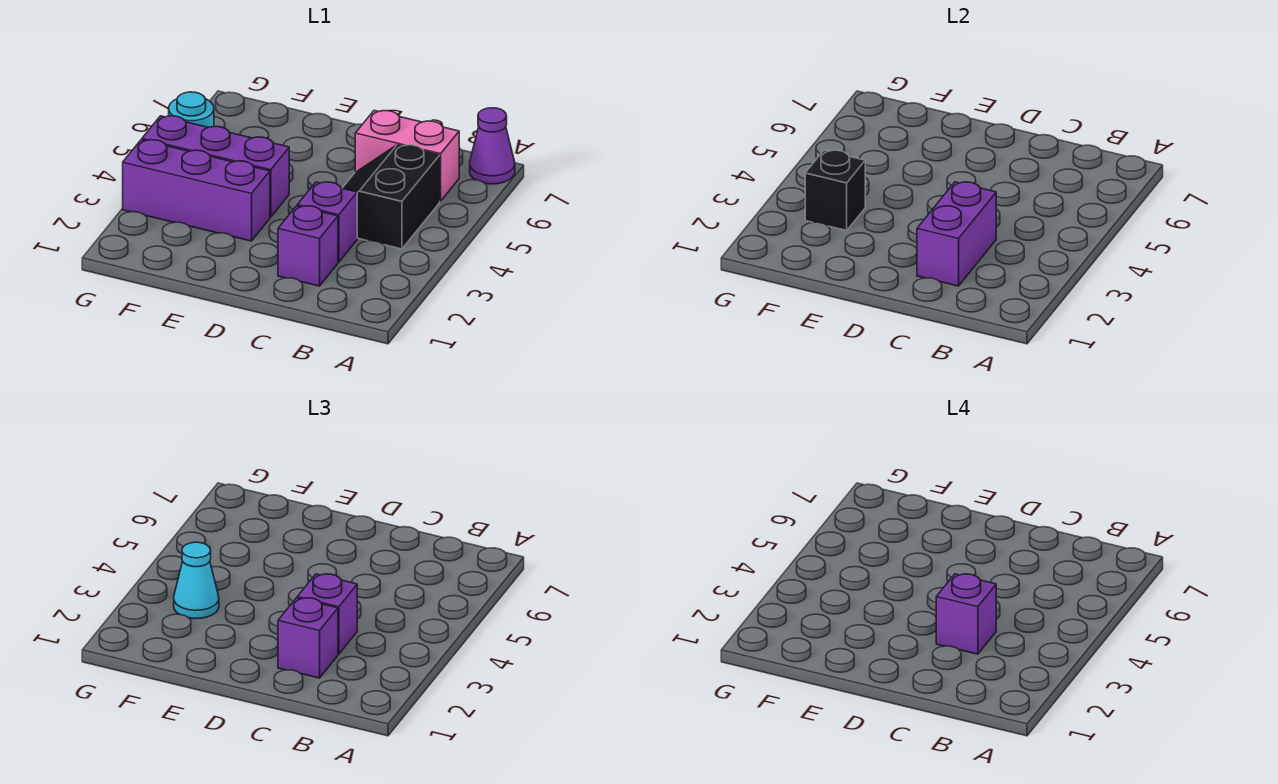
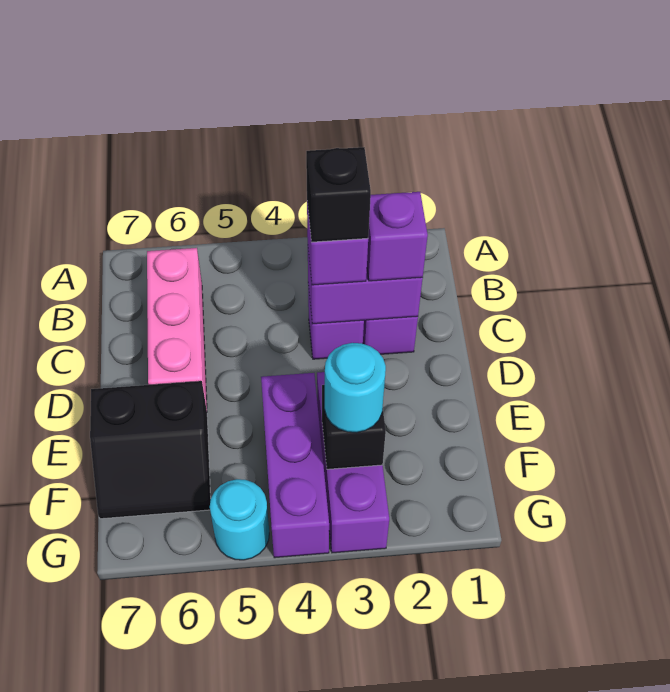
purple 1x1 cone [470,108,515,184] -> none
black 2x2 slope [343,145,440,249] -> black 2x2 slope moved to [90,381,211,519]
pink 1x2 brick [355,111,459,201] -> pink 1x3 brick [147,248,207,409]
purple 1x1 brick [936,574,996,654] -> black 1x1 brick [306,147,371,242]
cyan 1x1 cone [174,542,219,619] -> cyan 1x1 round brick [325,343,386,432]

